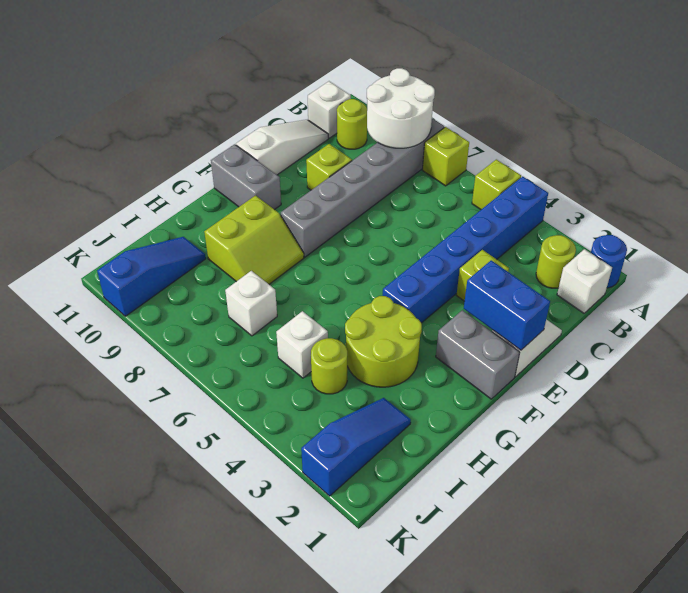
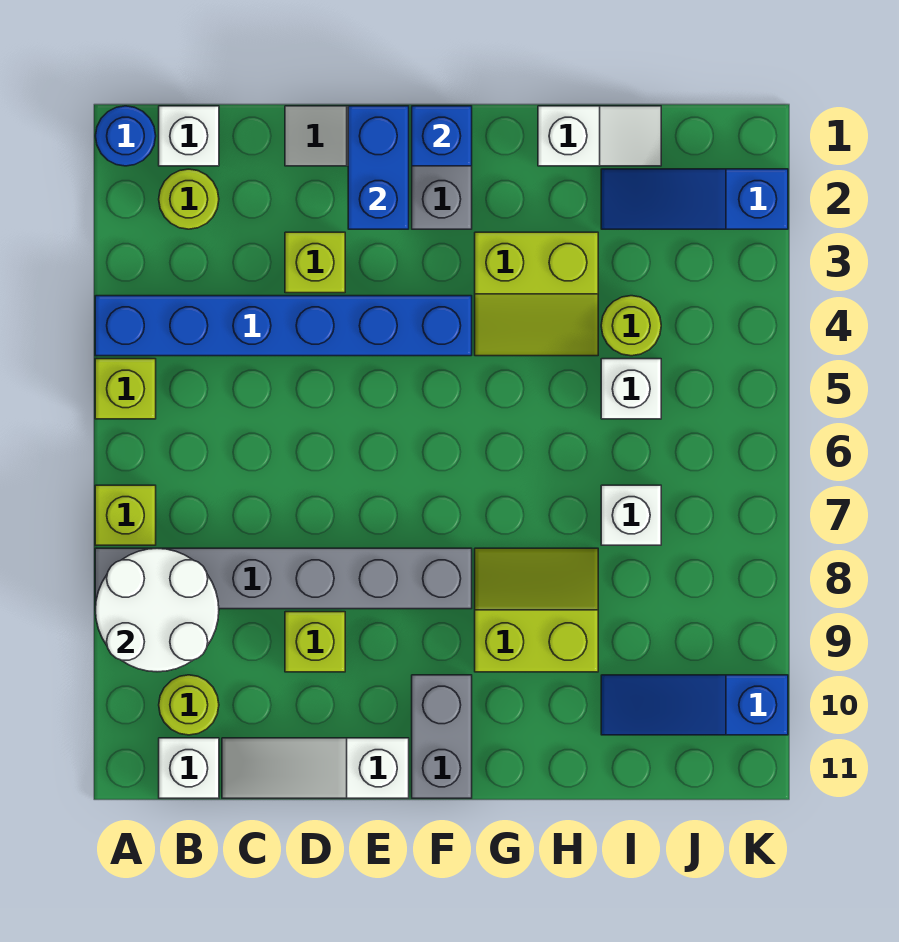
none -> blue 1x1 brick [412,106,472,166]
lime 2x2 round brick [345,296,422,387] -> lime 2x2 slope [475,232,598,356]
none -> white 1x2 slope [538,106,661,166]

